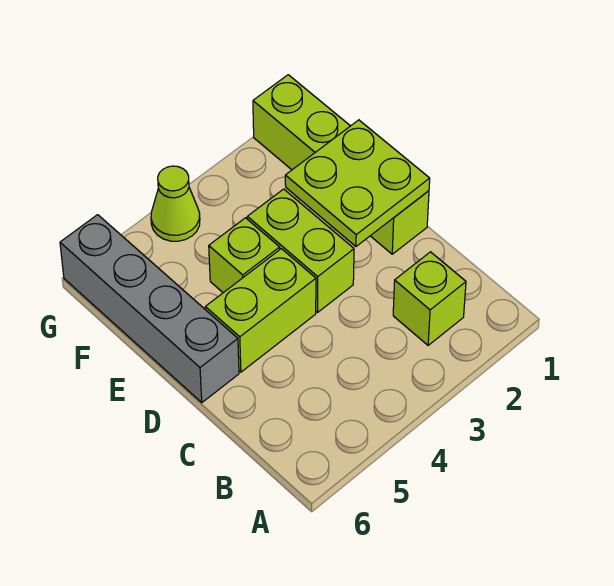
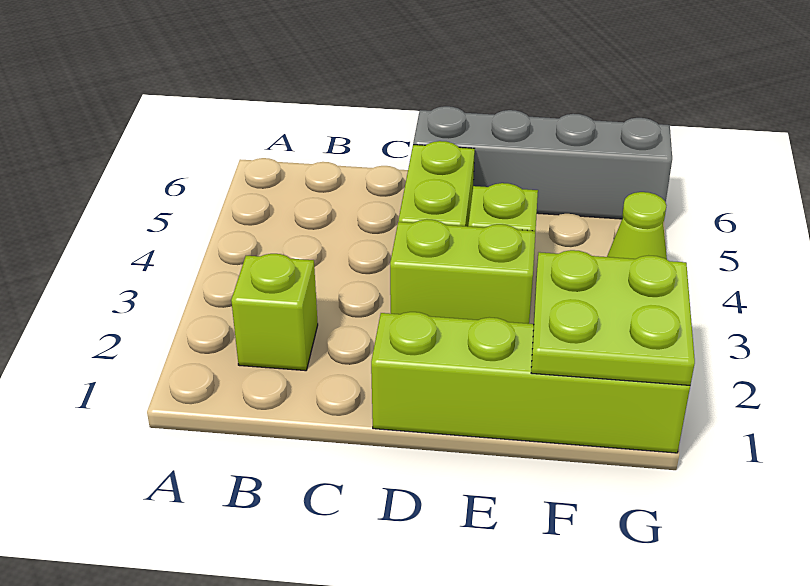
lime 2x2 plate [285,120,430,246] -> lime 2x2 plate moved to [531,250,695,385]

